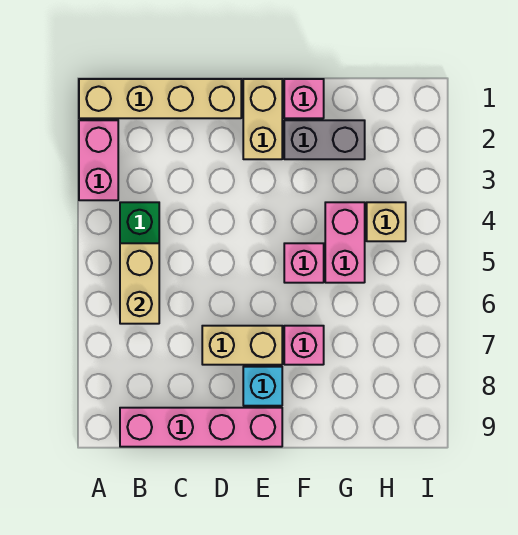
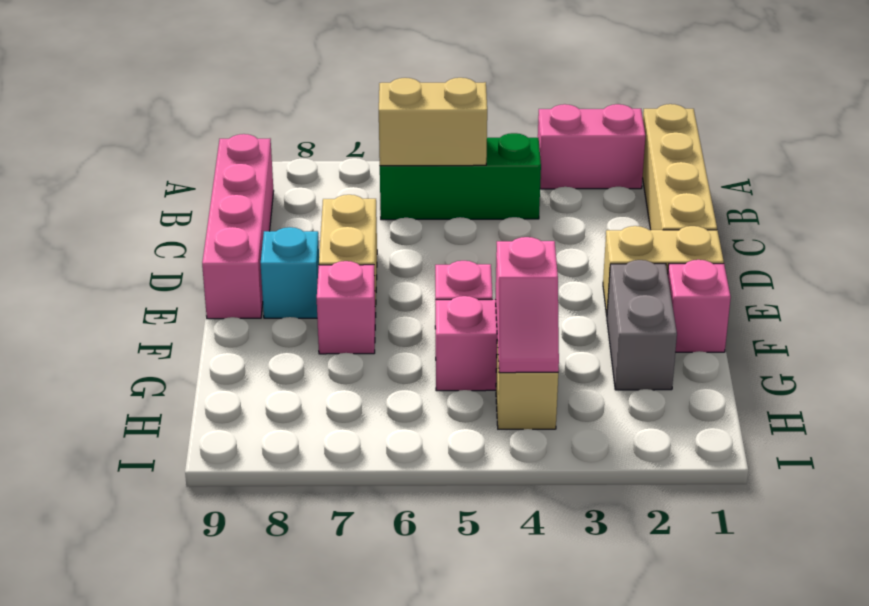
none -> pink 1x2 slope [495,237,559,373]

